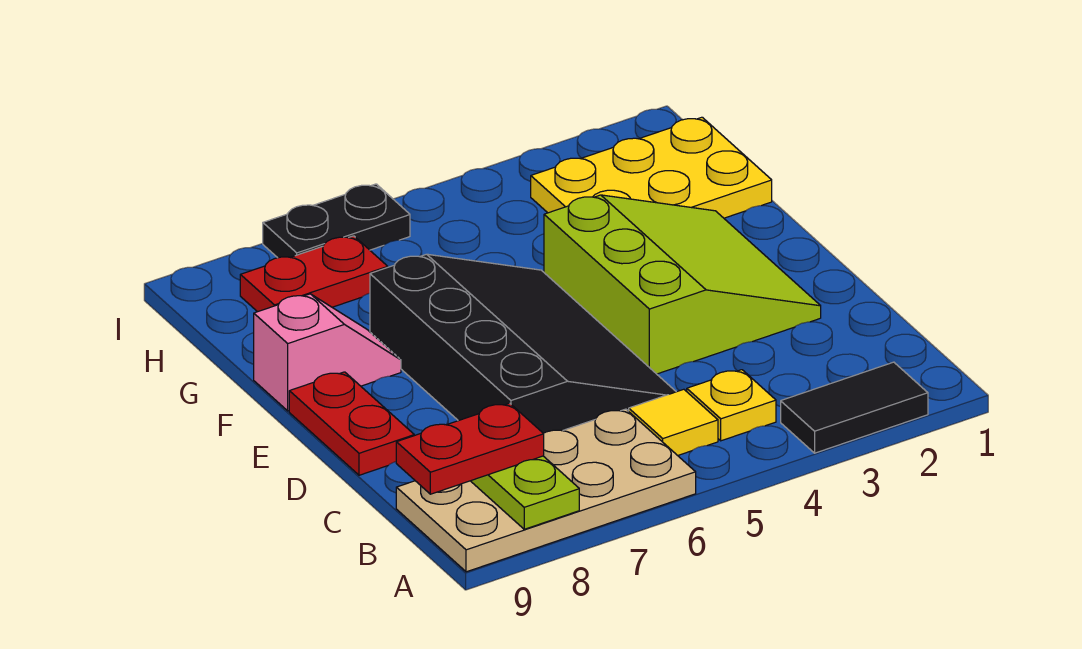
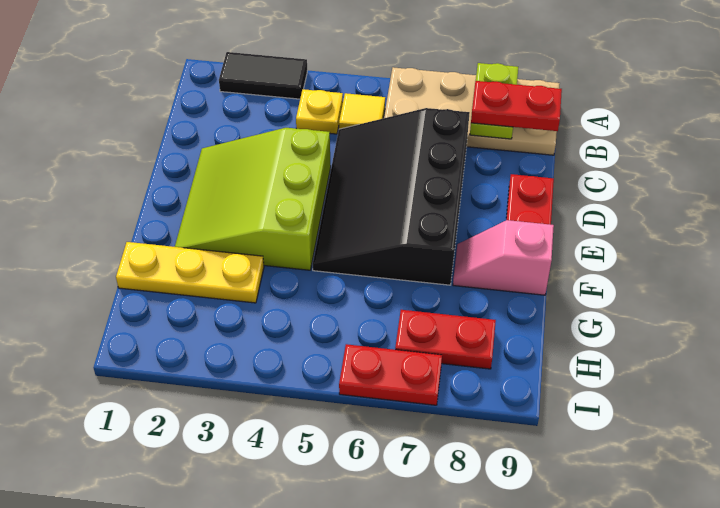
yellow 2x3 plate [531,117,772,218] -> yellow 1x3 plate [116,242,264,303]
black 1x2 plate [263,184,410,258] -> red 1x2 plate [339,344,442,405]

